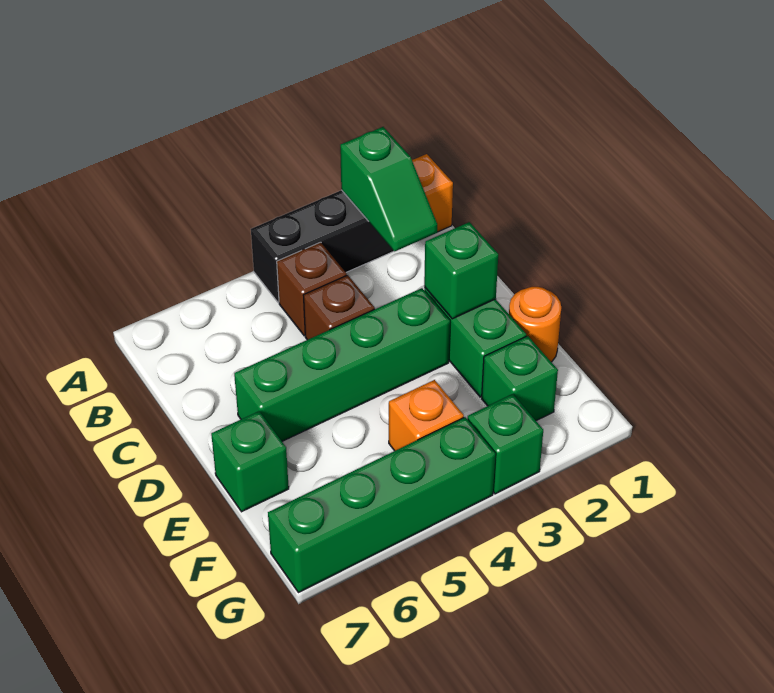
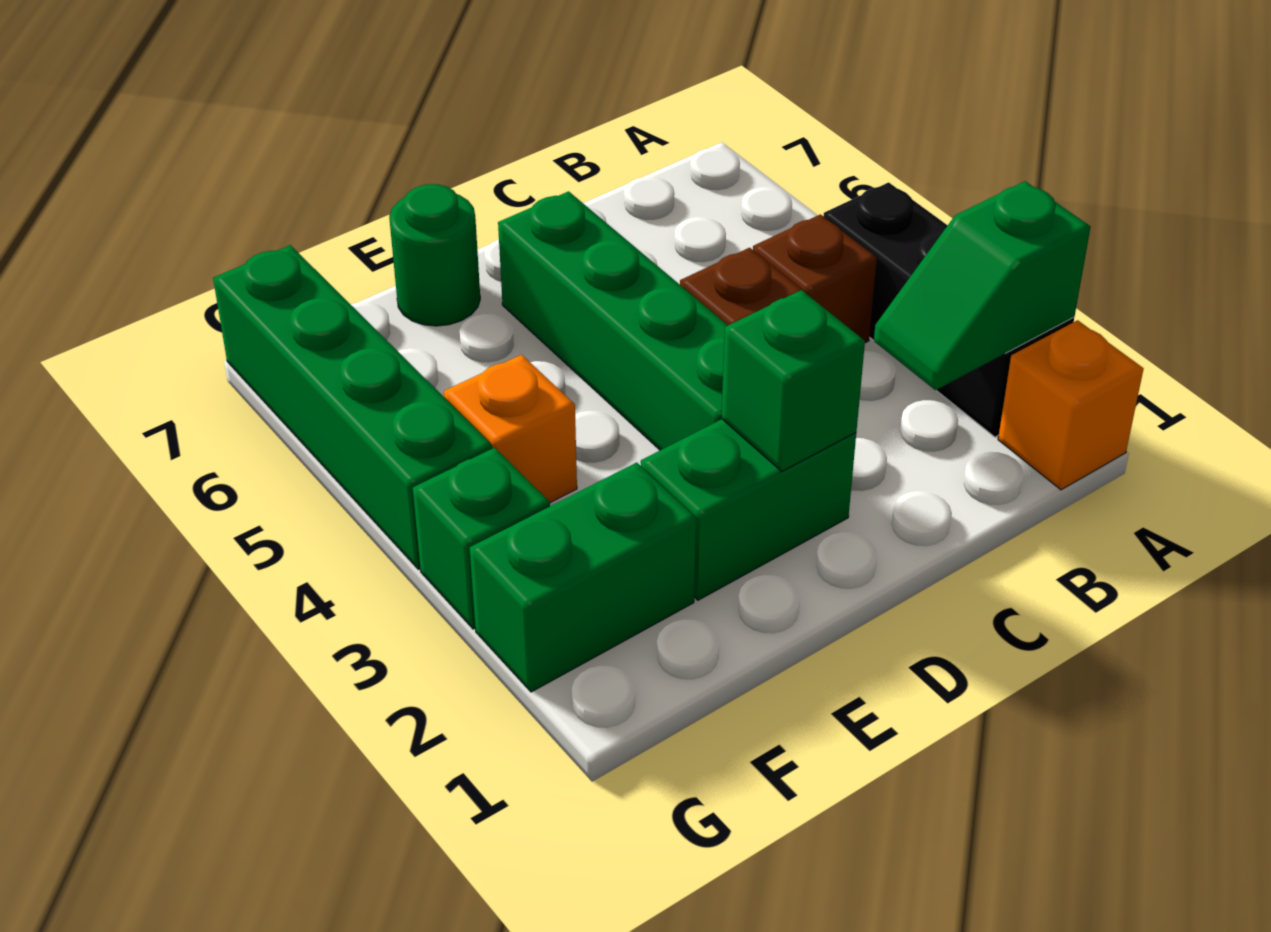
orange 1x1 round brick [509,287,561,362] -> none
green 1x1 brick [211,411,289,512] -> green 1x1 round brick [389,184,480,326]
green 1x1 brick [482,336,558,421] -> green 1x2 brick [470,462,696,692]

